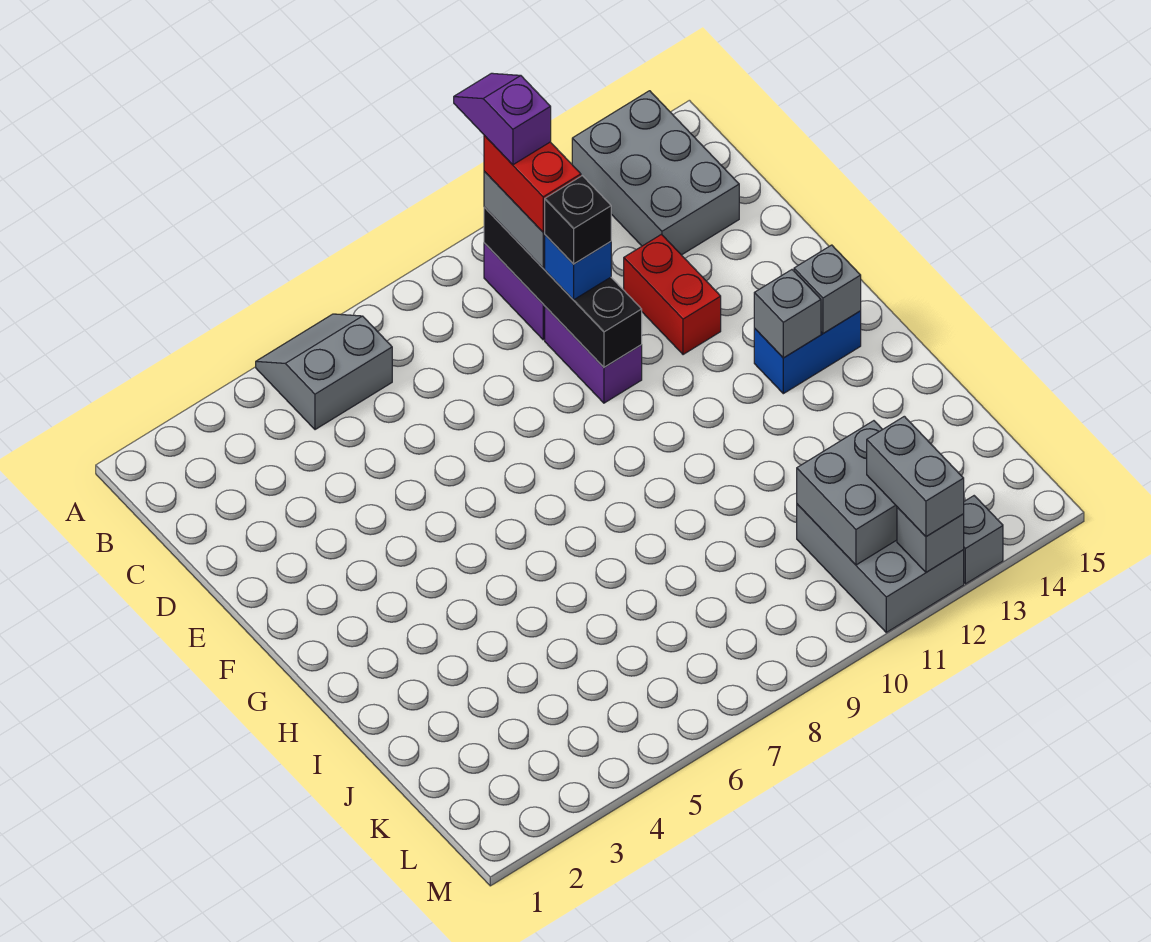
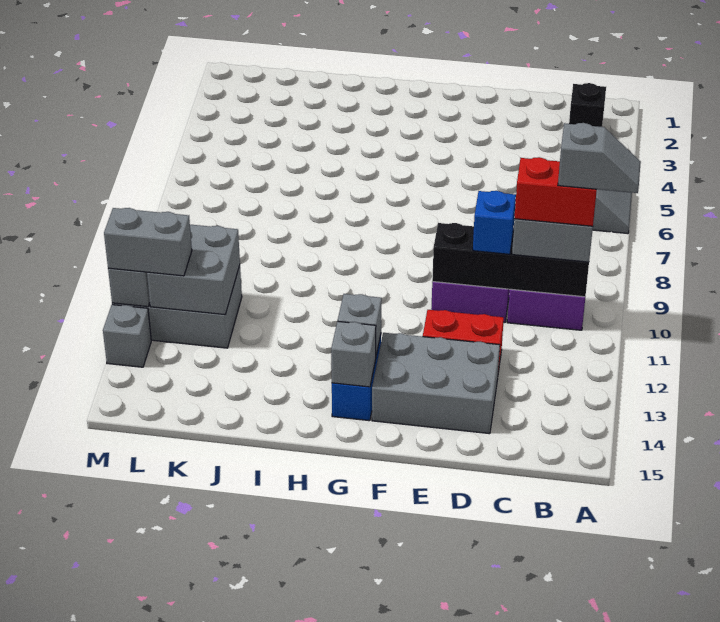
purple 1x2 slope [454,73,551,165] -> grey 1x2 slope [558,123,641,193]
grey 2x3 brick [572,91,739,255] -> grey 2x3 brick moved to [372,333,500,434]
black 1x1 brick [545,176,611,264] -> black 1x1 brick moved to [569,83,606,127]

